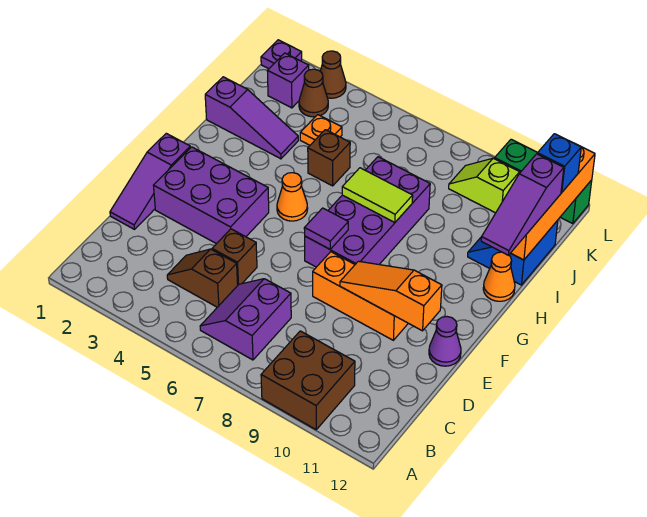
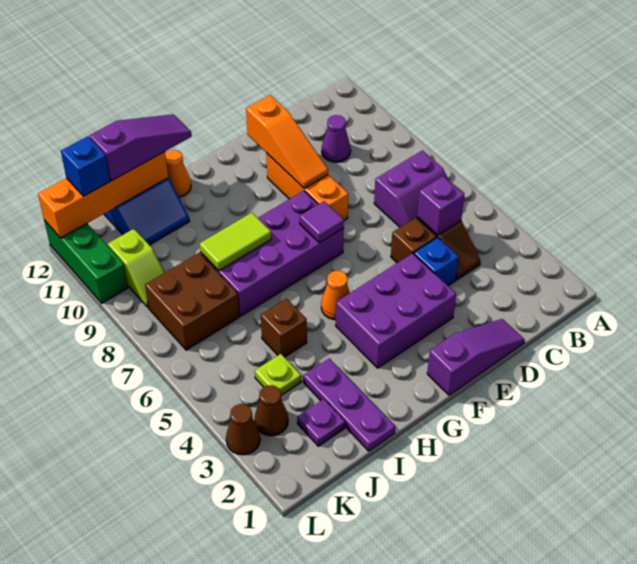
brown 2x2 brick [261,331,355,429] -> brown 2x2 brick moved to [145,253,239,350]
none -> blue 1x1 brick [414,237,459,286]
purple 2x3 brick [154,147,269,244] -> purple 2x3 brick turned to [336,253,456,368]
purple 1x1 cone [429,317,461,366] -> purple 1x1 cone moved to [322,115,351,162]
lime 1x2 tile [342,168,413,223] -> lime 1x2 tile turned to [200,213,271,271]
purple 1x3 slope [205,77,298,159] -> purple 1x3 plate [303,358,395,451]
orange 1x1 plate [300,115,342,145] -> lime 1x1 plate [255,354,301,395]
purple 1x1 brick [267,53,309,108] -> purple 1x1 brick moved to [417,176,464,235]
purple 1x1 plate [261,40,302,69] -> purple 1x1 plate moved to [297,399,345,446]

